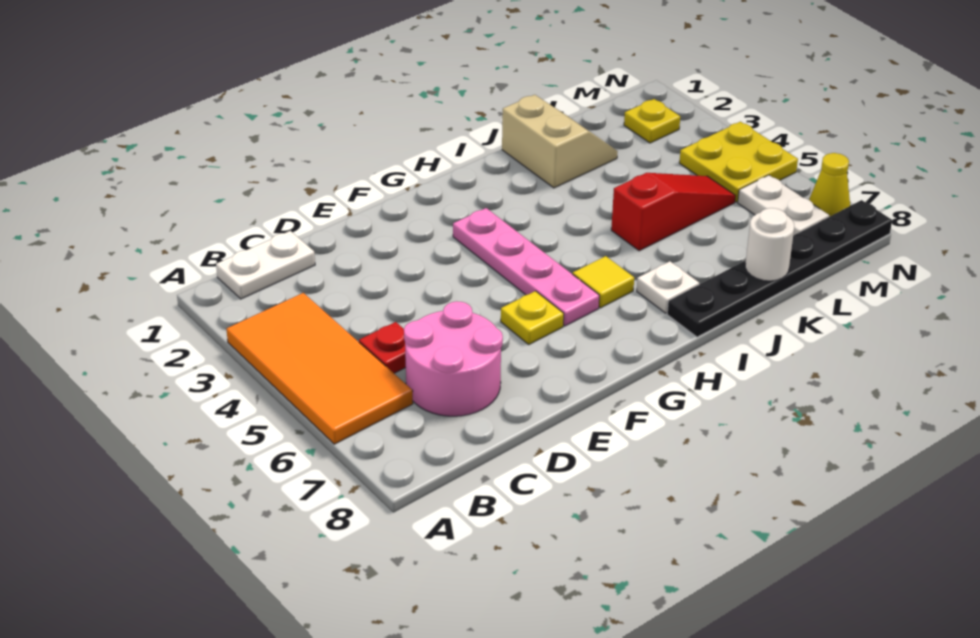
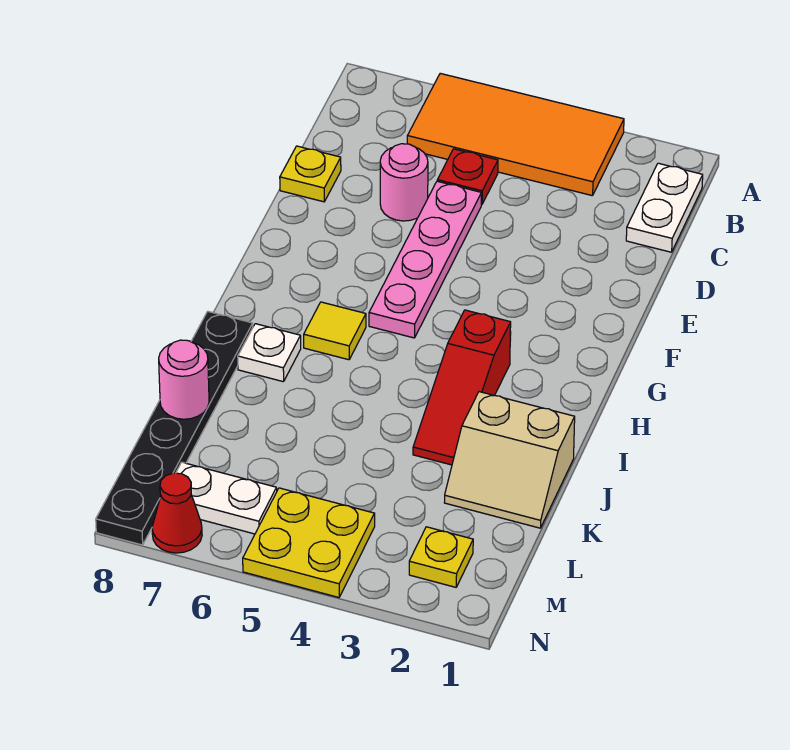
pink 2x2 round brick [404,301,503,416] -> pink 1x1 round brick [380,144,428,221]
yellow 1x1 plate [501,291,564,344] -> yellow 1x1 plate moved to [280,146,341,202]
pink 1x4 plate [453,208,599,326] -> pink 1x4 plate turned to [369,181,481,338]
red 1x3 slope [611,173,736,251] -> red 1x3 slope moved to [413,310,511,465]
white 1x1 round brick [745,208,794,281] -> pink 1x1 round brick [159,340,209,419]
yellow 1x1 cone [809,153,850,217] -> red 1x1 cone [152,473,202,553]

